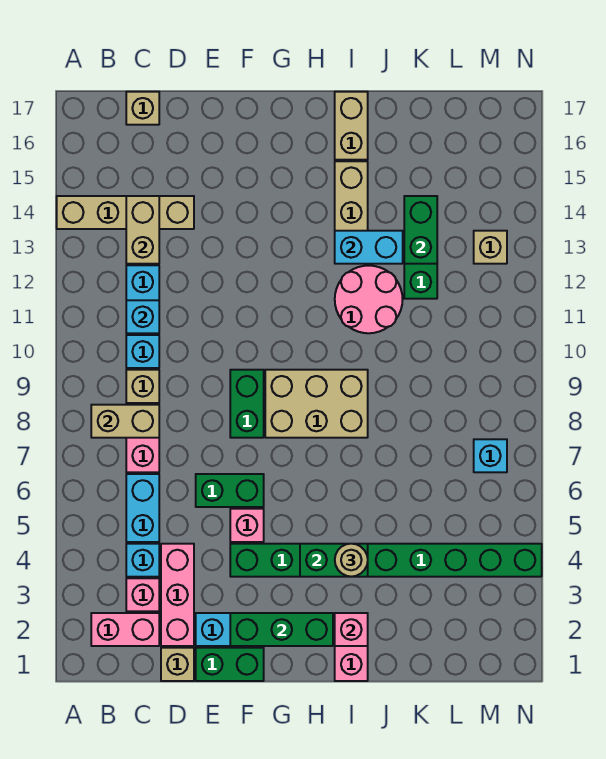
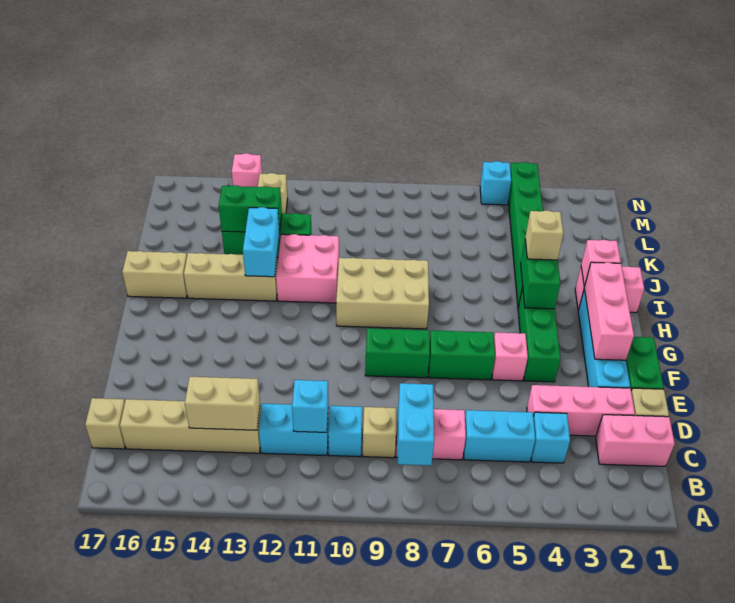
tan 1x4 brick [57,196,194,229] -> tan 1x4 brick turned to [120,399,261,453]
pink 1x2 brick [91,613,159,646] -> pink 1x2 brick turned to [596,415,675,466]
tan 1x2 brick [91,405,159,438] -> cyan 1x2 brick [398,383,434,465]
pink 1x1 brick [126,578,159,611] -> pink 1x1 brick moved to [232,153,262,187]
green 1x2 brick [196,474,264,507] -> green 1x2 brick turned to [429,330,495,380]
green 1x3 brick [230,613,333,646] -> pink 1x3 brick [584,262,634,360]
tan 2x3 brick [265,370,368,438] -> tan 2x3 brick turned to [336,258,429,329]
tan 1x1 round brick [335,544,368,577] -> tan 1x1 brick [525,210,563,260]
pink 2x2 round brick [335,266,403,333] -> pink 2x2 brick [276,234,339,303]
cyan 1x1 brick [474,439,507,472] -> cyan 1x1 brick moved to [480,161,511,205]

